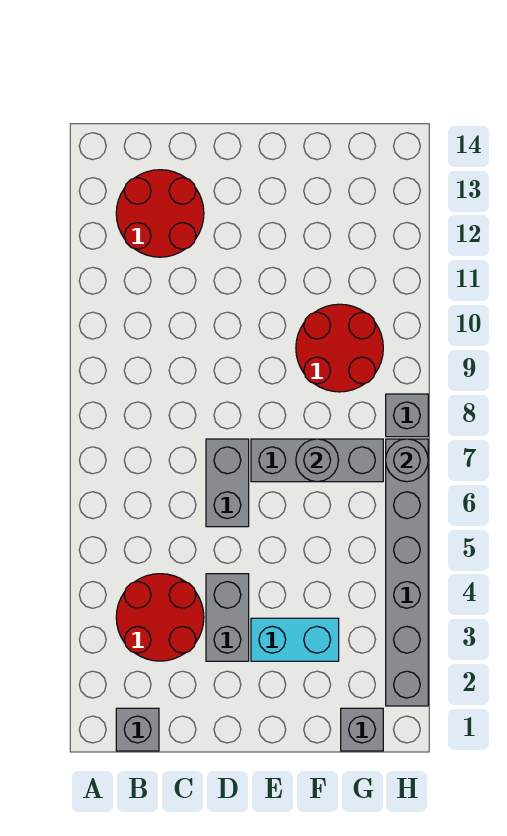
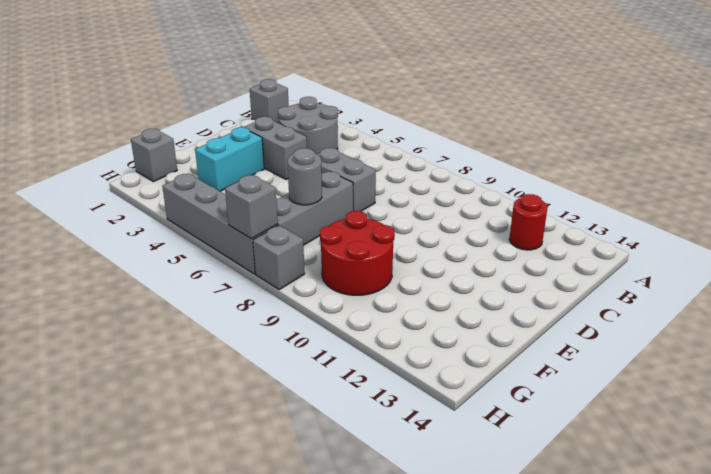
red 2x2 round brick [116,574,204,661] -> grey 2x2 round brick [278,97,338,154]
red 2x2 round brick [116,170,204,257] -> red 1x1 round brick [509,194,548,250]
grey 1x6 brick [386,439,428,706] -> grey 1x4 brick [162,173,278,274]
grey 1x1 round brick [386,439,428,482] -> grey 1x1 brick [225,175,278,239]

